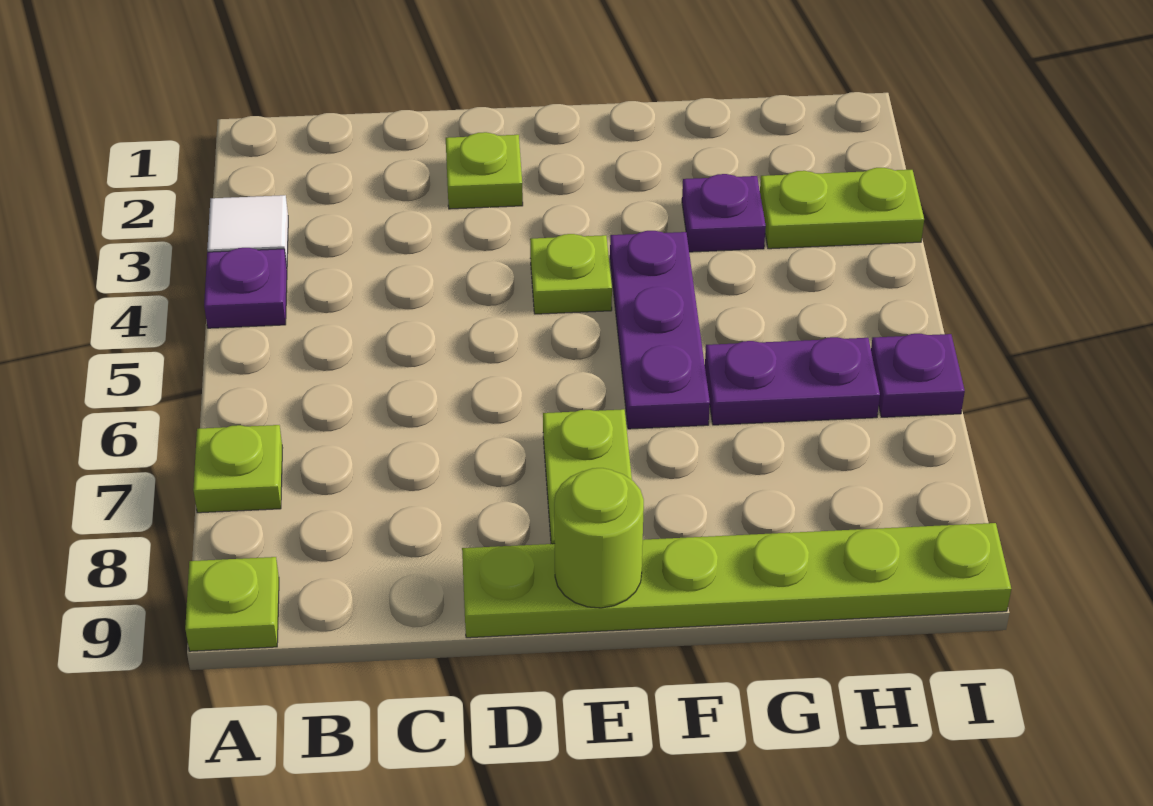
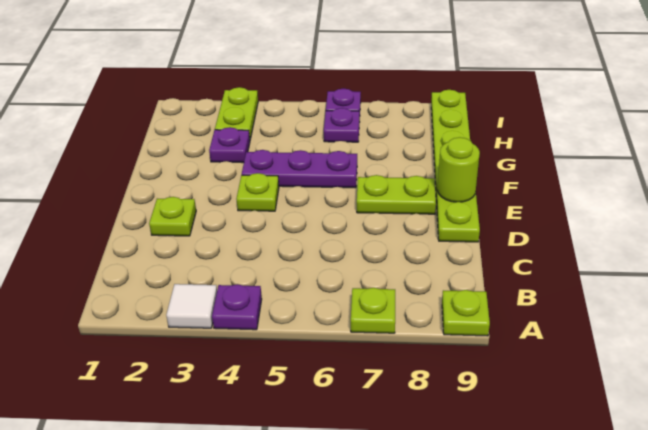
purple 1x2 plate [705,337,880,425] -> purple 1x1 plate [324,108,360,142]

